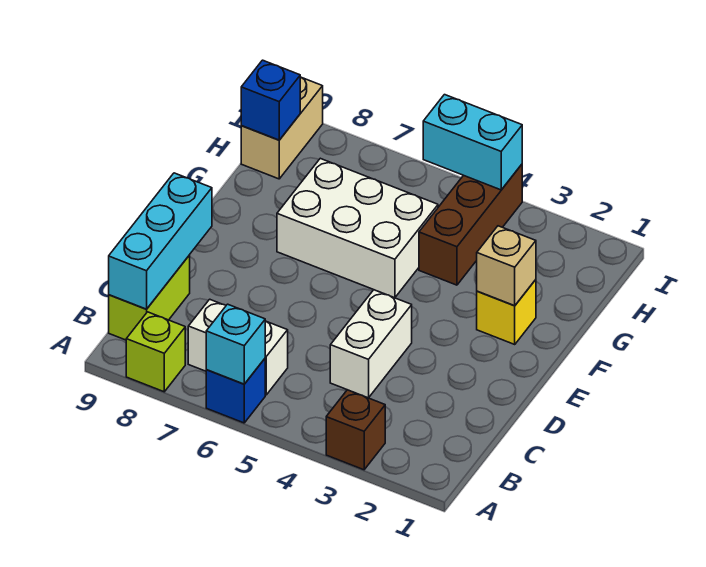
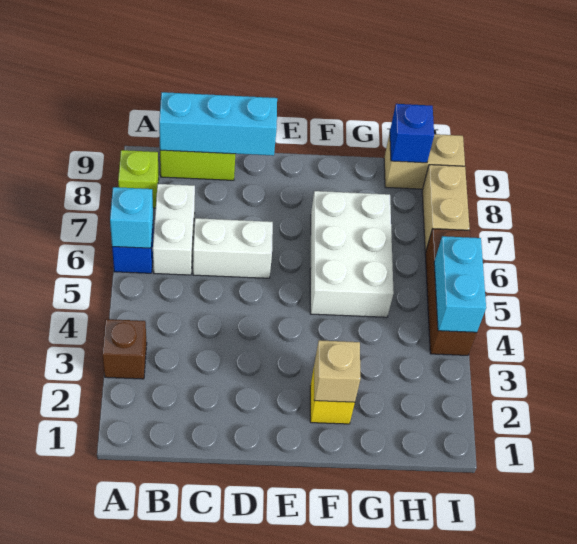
white 1x2 brick [330,290,412,398] -> white 1x2 brick moved to [193,218,273,278]
brown 1x3 brick [419,164,522,285] -> brown 1x3 brick turned to [425,229,477,355]
none -> tan 1x2 brick [422,165,470,252]

